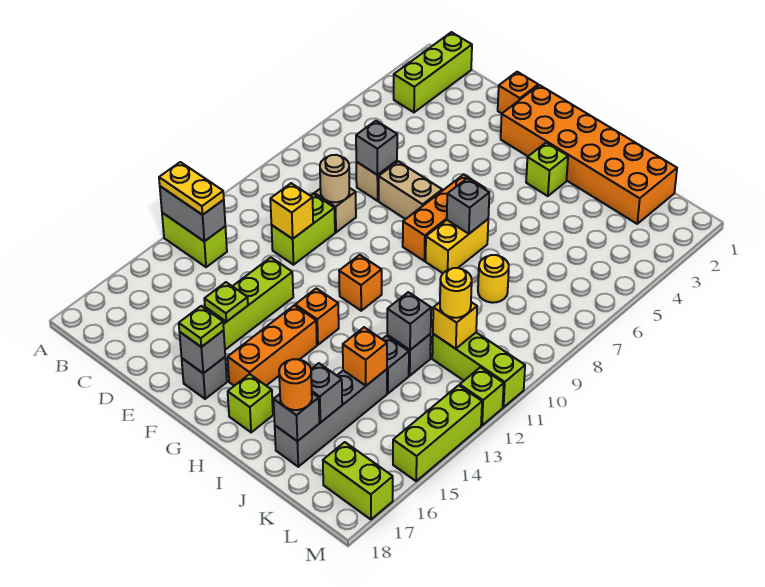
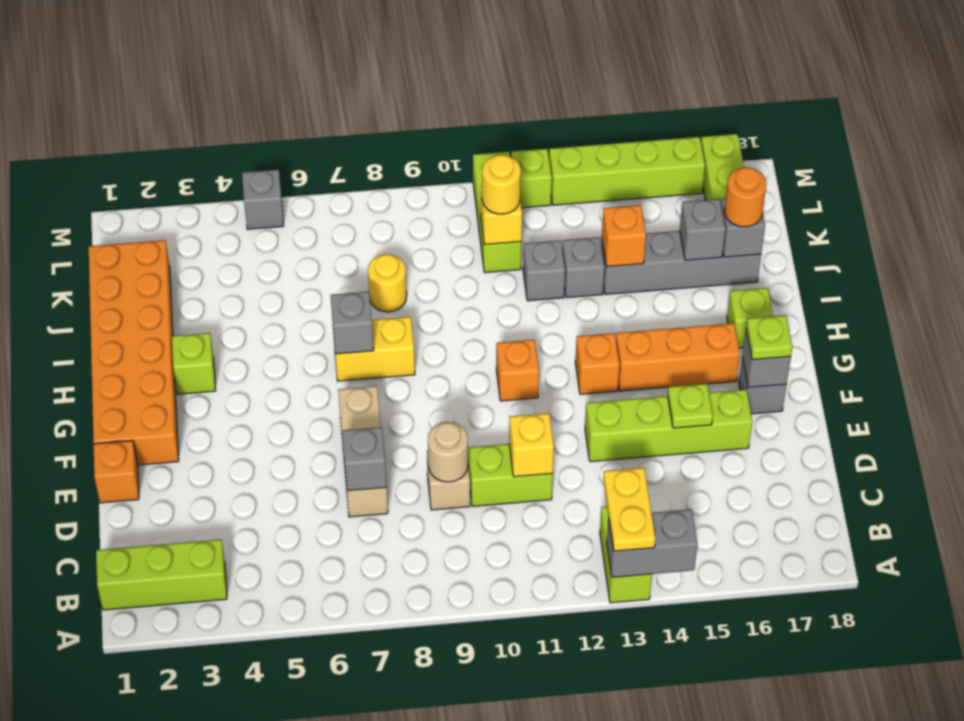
grey 1x2 brick [160,186,225,241] -> grey 1x2 brick turned to [607,509,698,577]
orange 1x3 brick [403,175,486,261] -> none
grey 1x1 brick [387,292,431,350] -> grey 1x1 brick moved to [242,170,284,229]
lime 1x3 brick [393,385,482,481] -> lime 1x4 brick [549,137,705,205]

